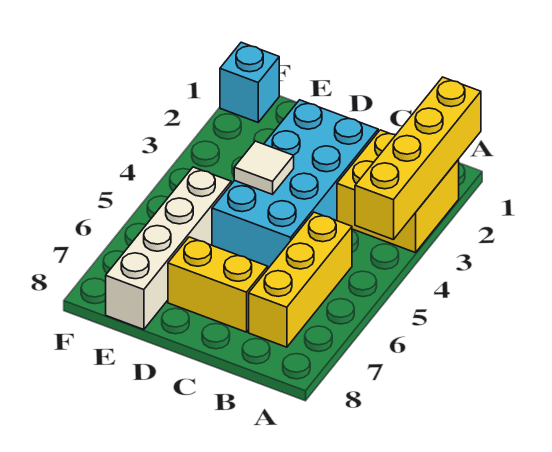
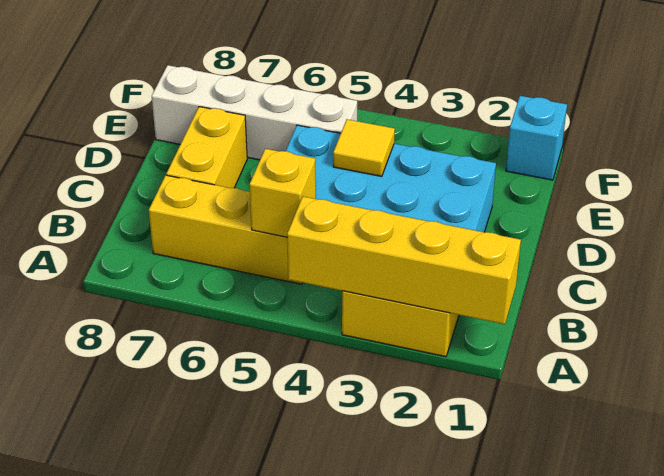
none -> yellow 1x1 brick [250,149,316,237]
white 1x1 tile [234,141,294,194] -> yellow 1x1 tile [333,119,395,176]

